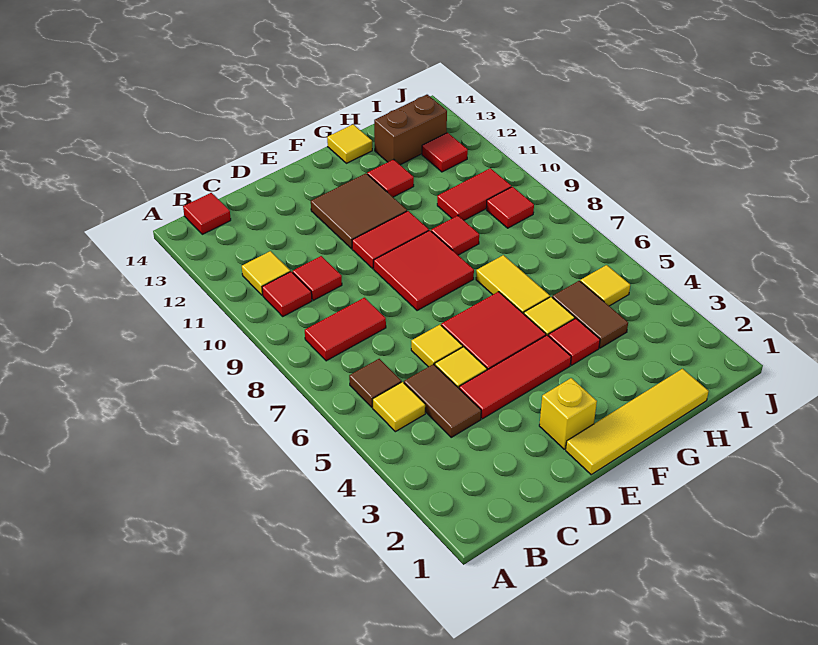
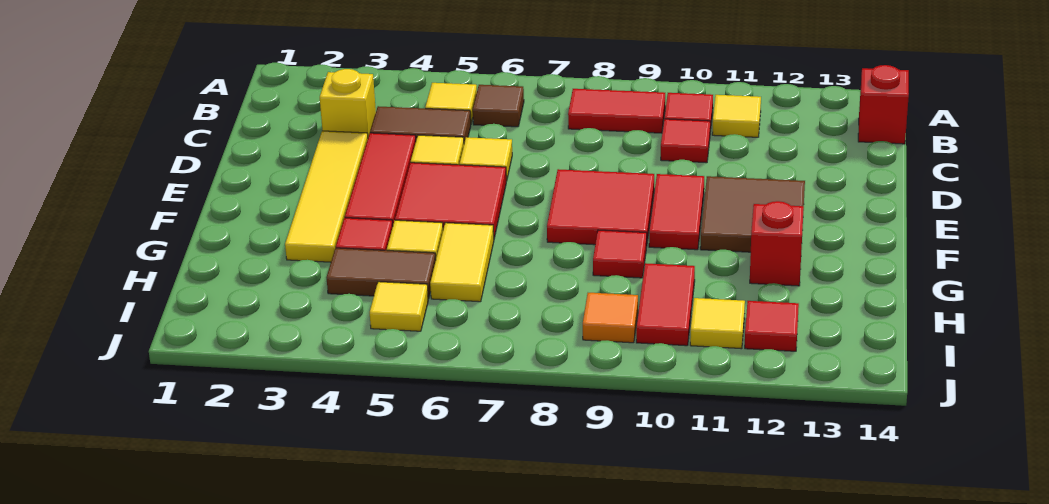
red 1x2 tile [305,298,386,361] -> red 1x2 tile turned to [568,89,665,133]
red 1x1 tile [183,193,231,234] -> red 1x1 brick [858,65,909,144]
yellow 1x4 tile [566,369,709,475] -> yellow 1x4 tile moved to [285,131,368,262]
yellow 1x1 brick [539,378,597,449] -> yellow 1x1 brick moved to [320,69,376,137]
yellow 1x2 tile [476,255,550,314] -> yellow 1x2 tile turned to [430,223,494,302]
red 1x1 tile [367,159,414,197] -> red 1x1 brick [750,201,804,286]
yellow 1x1 tile [327,124,372,163] -> yellow 1x1 tile moved to [690,298,745,349]
brown 1x2 brick [374,95,447,165] -> none
red 1x1 tile [486,187,534,228] -> orange 1x1 tile [583,293,638,343]

